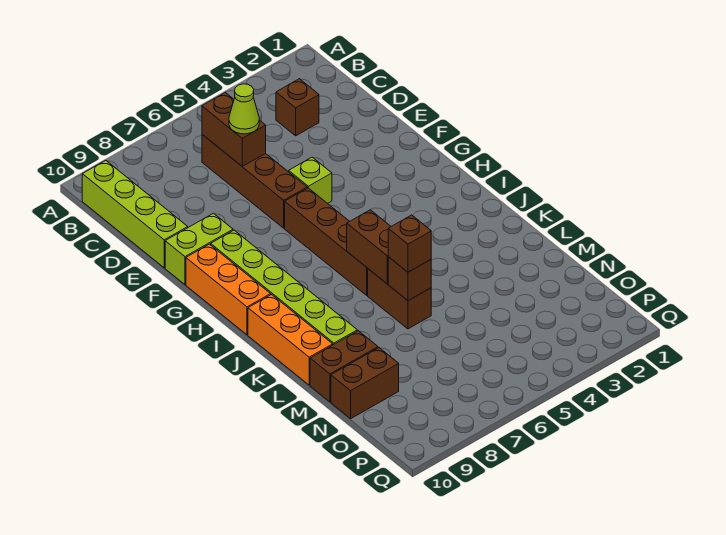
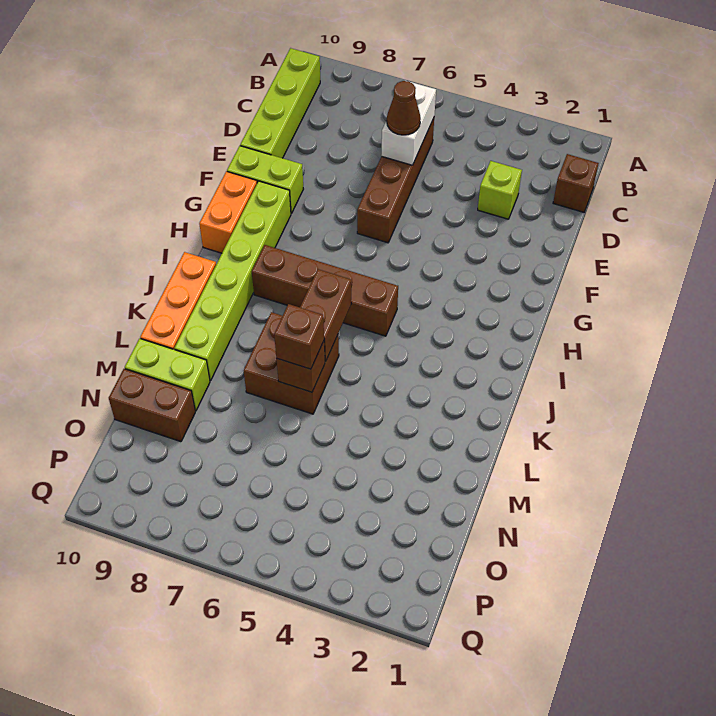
brown 1x1 brick [276,79,319,136] -> brown 1x1 brick moved to [553,154,599,212]
brown 1x2 brick [202,93,266,166] -> white 1x2 brick [381,82,436,165]
lime 1x1 cone [229,84,259,134] -> brown 1x1 cone [387,81,421,135]
lime 1x1 brick [289,157,332,203] -> lime 1x1 brick moved to [478,161,522,219]
brown 1x4 brick [285,188,368,295] -> brown 1x4 brick turned to [252,245,398,336]
orange 1x3 brick [186,244,271,335] -> orange 1x2 brick [199,171,257,253]
brown 1x2 brick [368,269,431,329] -> brown 2x2 brick [244,312,339,414]
brown 1x2 brick [310,331,378,402] -> lime 1x2 brick [125,338,210,411]

